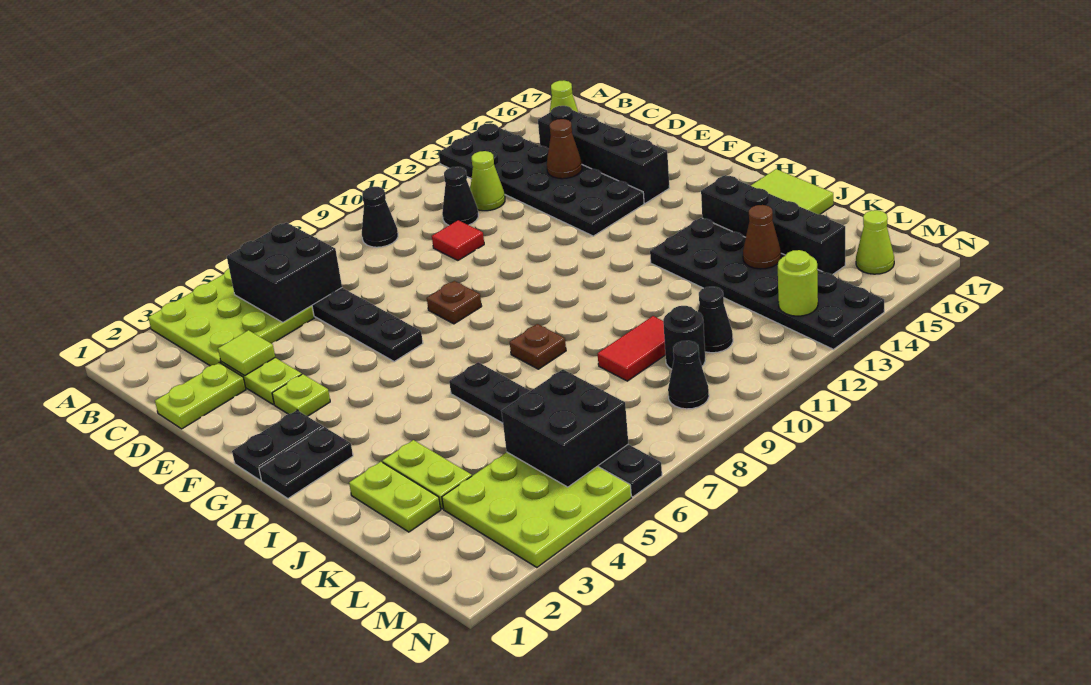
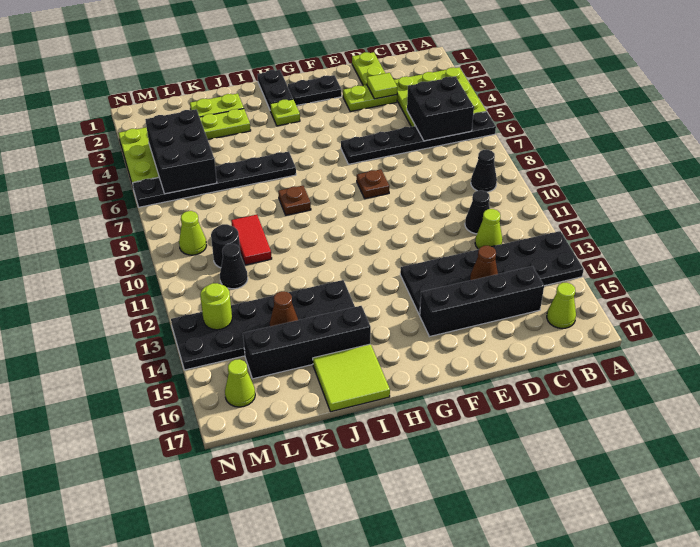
red 1x1 tile [432,220,484,260] -> none
lime 1x1 plate [272,374,330,416] -> lime 1x1 plate moved to [270,99,300,126]
black 1x2 plate [232,410,323,480] -> black 1x2 plate turned to [288,75,342,106]
black 2x2 brick [502,370,628,487] -> black 2x3 brick [145,109,217,194]
black 1x1 cone [668,341,709,409] -> lime 1x1 cone [179,211,207,255]

